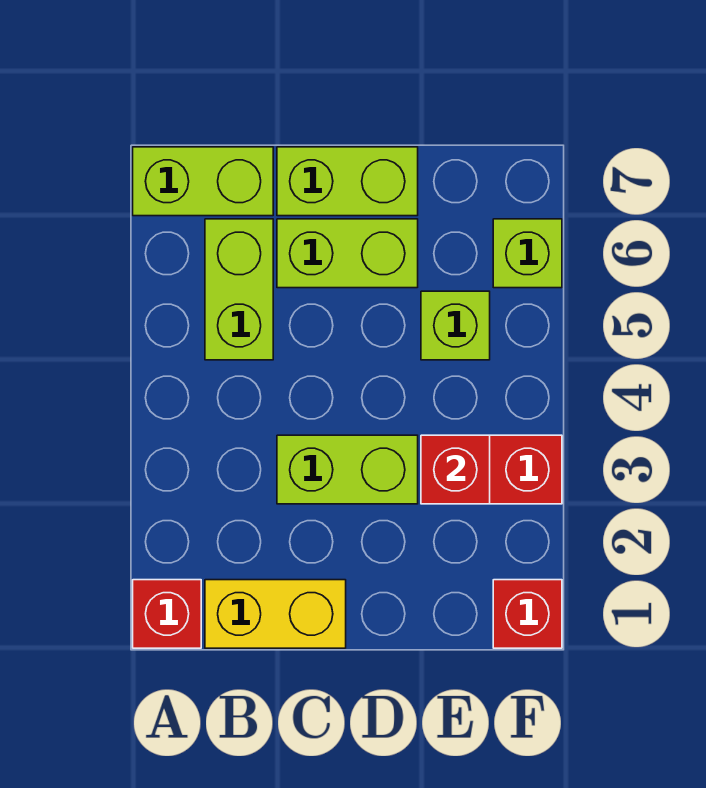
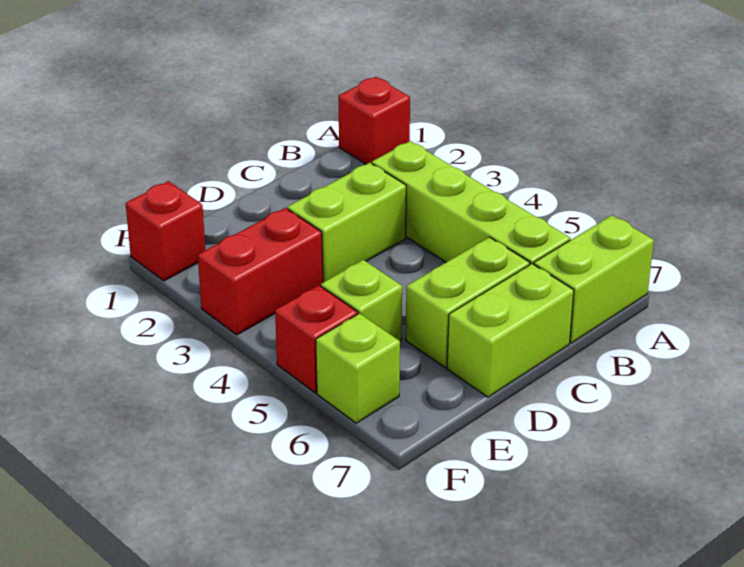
yellow 1x2 brick [205,580,346,648] -> none
lime 1x2 brick [205,219,273,360] -> lime 1x4 brick [372,141,570,264]
red 1x1 brick [421,435,490,504] -> red 1x1 brick moved to [275,285,358,393]

